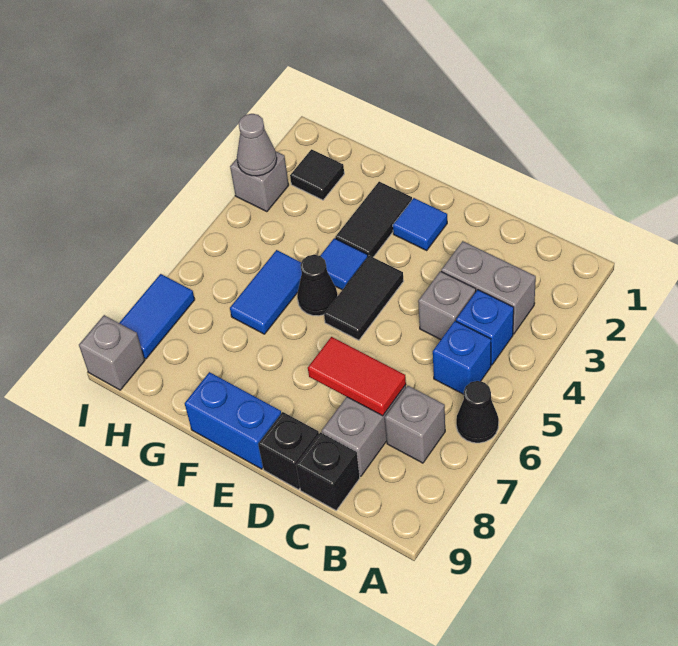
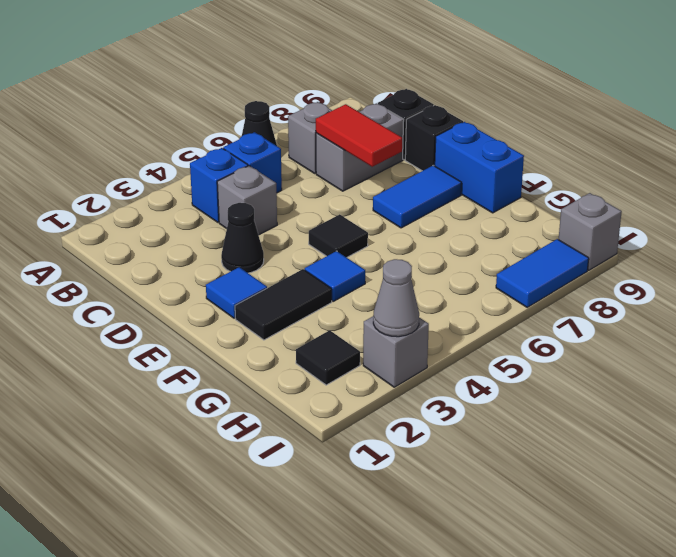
grey 1x2 brick [441,241,536,334] -> none
black 1x2 tile [324,256,404,340] -> black 1x1 tile [309,214,368,258]
black 1x1 cone [297,255,338,316] -> black 1x1 cone moved to [221,203,264,273]
blue 1x2 tile [230,250,302,334] -> blue 1x2 tile moved to [373,165,462,228]

